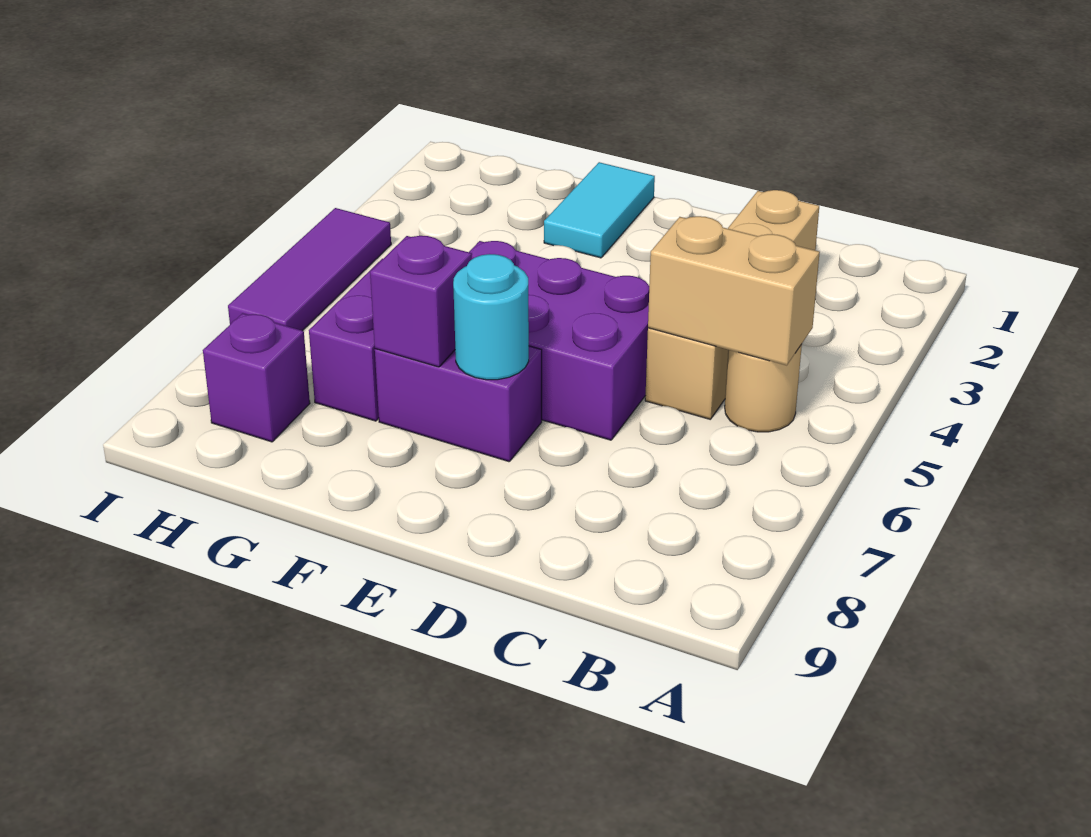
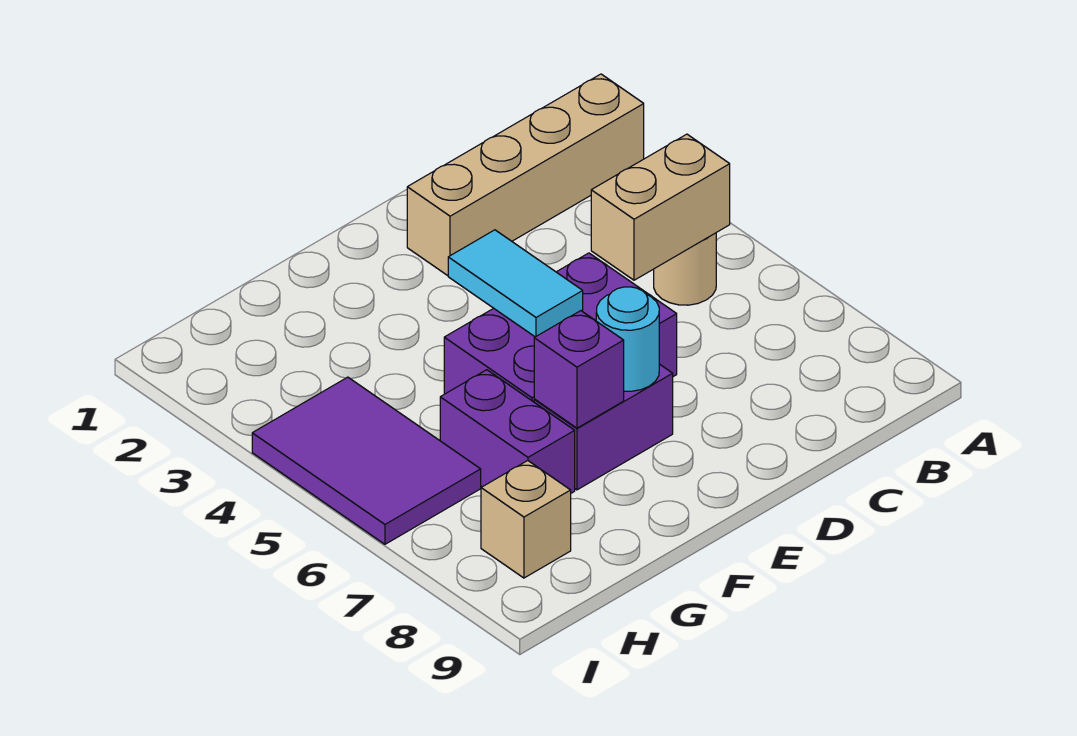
tan 1x4 brick [645,190,819,419] -> tan 1x4 brick turned to [407,74,644,276]
cyan 1x2 tile [544,162,655,258] -> cyan 1x2 tile moved to [448,230,583,337]
purple 1x1 brick [203,313,310,442] -> tan 1x1 brick [481,461,571,578]
purple 1x3 tile [228,208,391,331] -> purple 2x3 tile [252,377,481,544]

